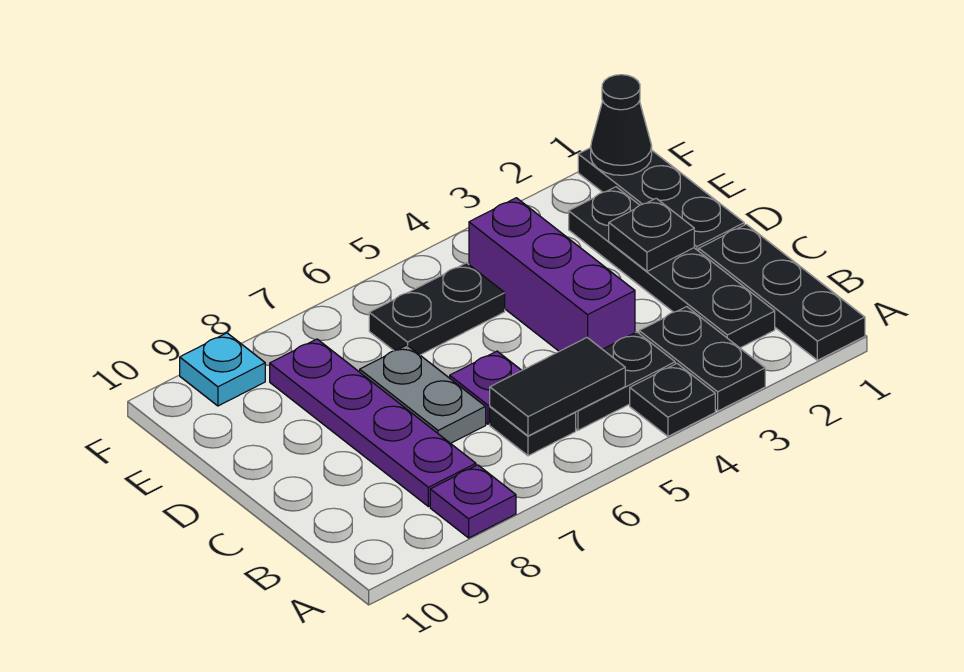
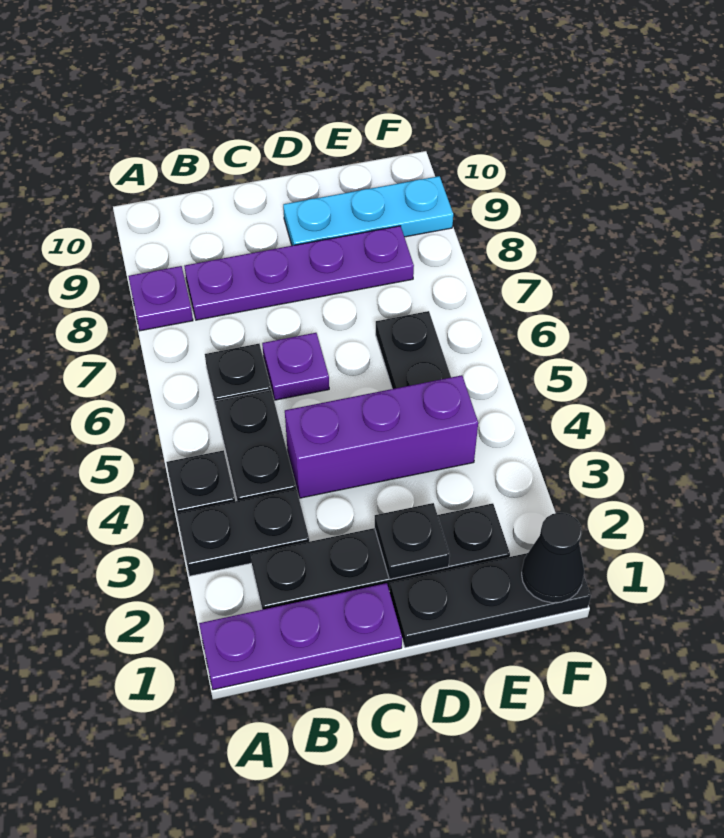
black 1x3 plate [699,224,865,360] -> purple 1x3 plate [199,583,402,690]
black 1x2 tile [490,338,625,436] -> none
grey 1x2 plate [360,345,486,443] -> none
cyan 1x1 plate [180,333,265,406] -> cyan 1x3 plate [283,176,453,246]

